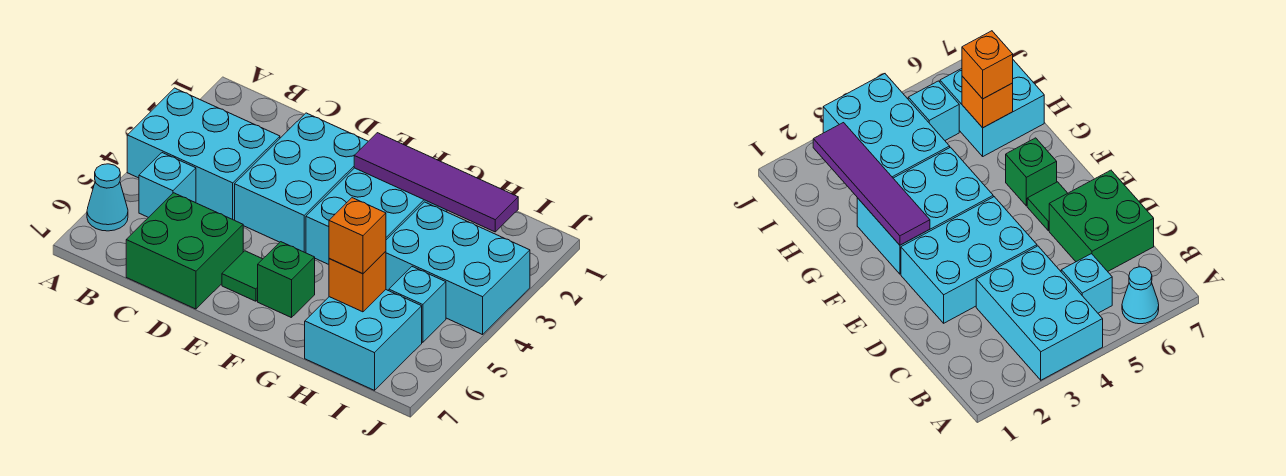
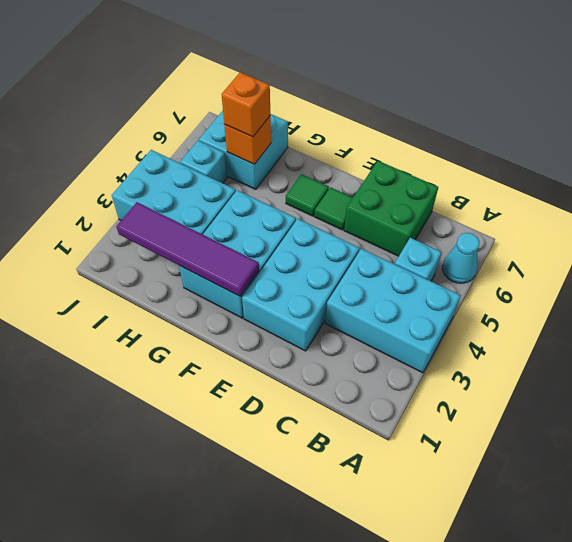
green 1x1 brick [258,242,315,318] -> green 1x1 tile [286,174,329,216]

